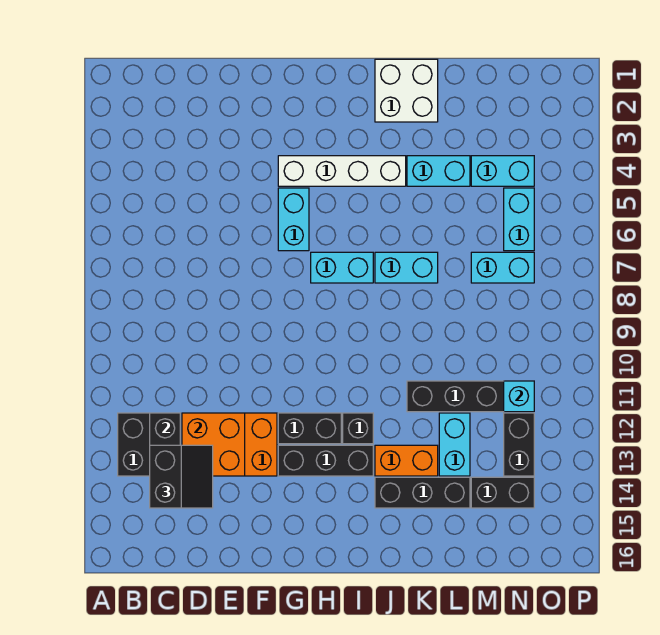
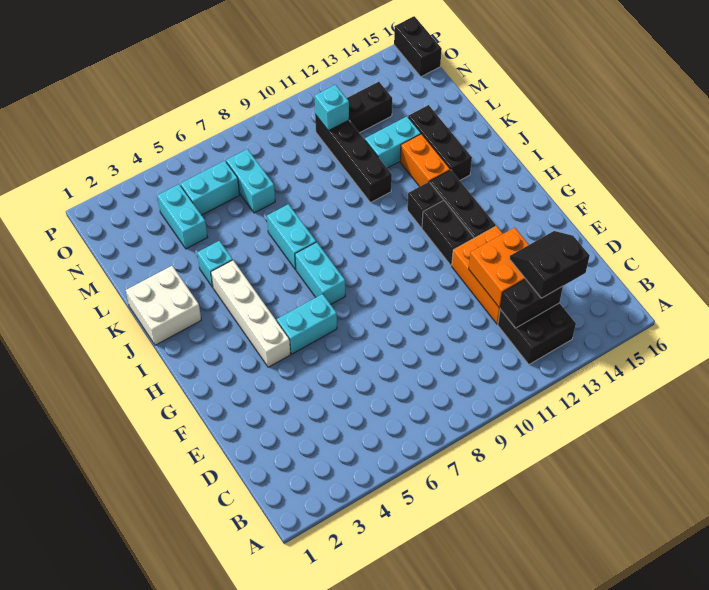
cyan 1x2 brick [407,156,470,186] -> cyan 1x1 brick [197,241,233,287]
black 1x2 brick [471,477,534,508] -> black 1x2 brick moved to [394,16,442,77]

